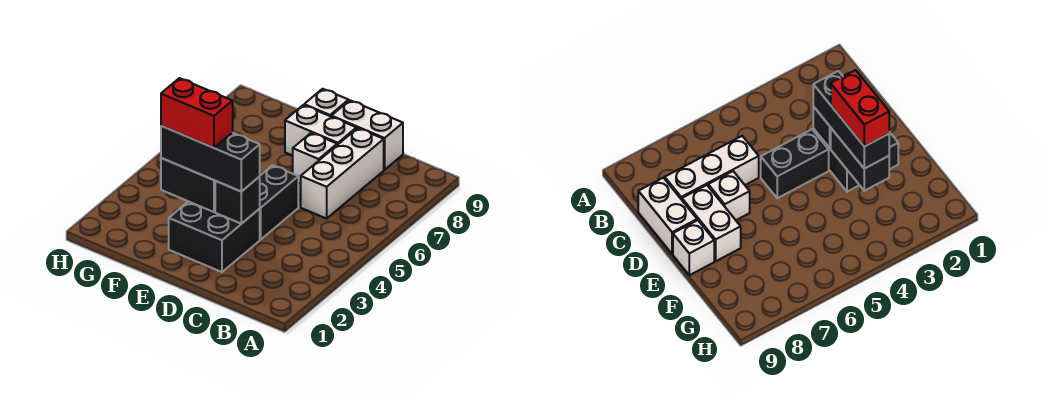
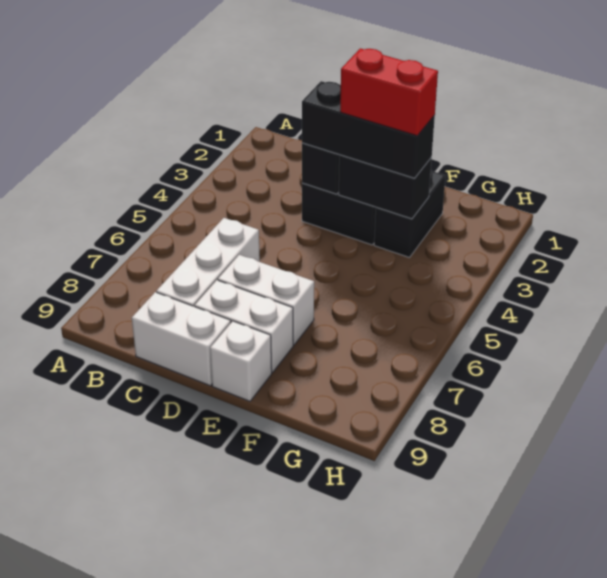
black 1x2 brick [259,165,298,240] -> black 1x2 brick moved to [374,171,446,258]
white 1x1 brick [292,133,337,183] -> white 1x2 brick [218,255,314,345]

